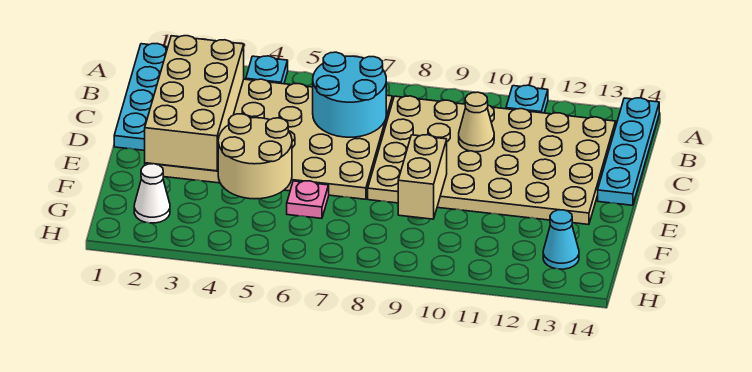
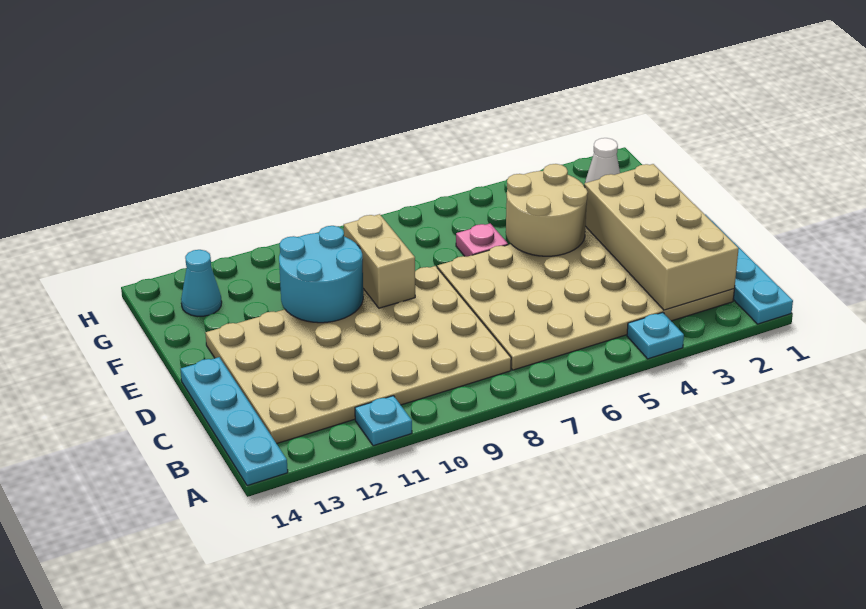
cyan 2x2 round brick [313,52,386,137] -> cyan 2x2 round brick moved to [279,226,363,323]
tan 1x1 cone [459,92,494,152] -> none

